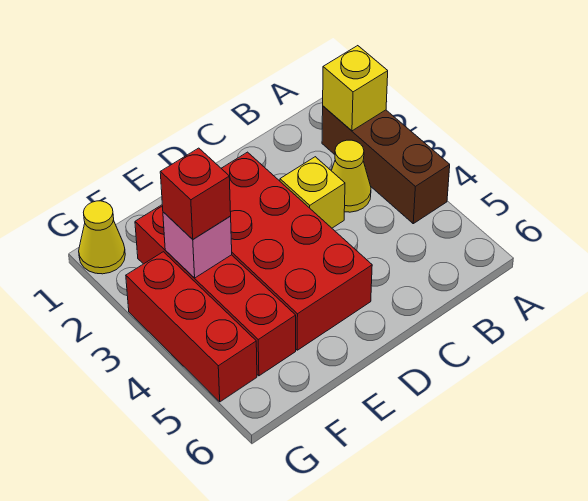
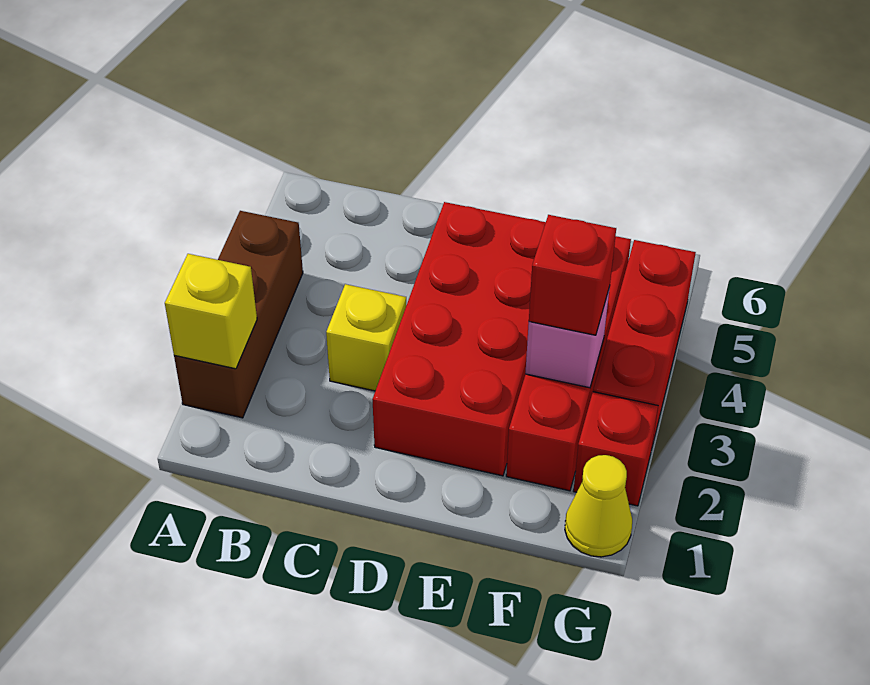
yellow 1x1 cone [331,140,371,212] -> none
none -> red 1x1 brick [574,392,658,506]

